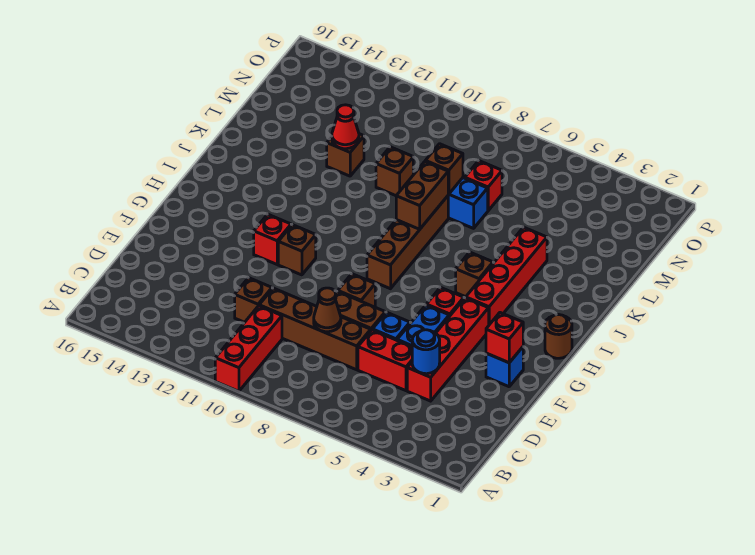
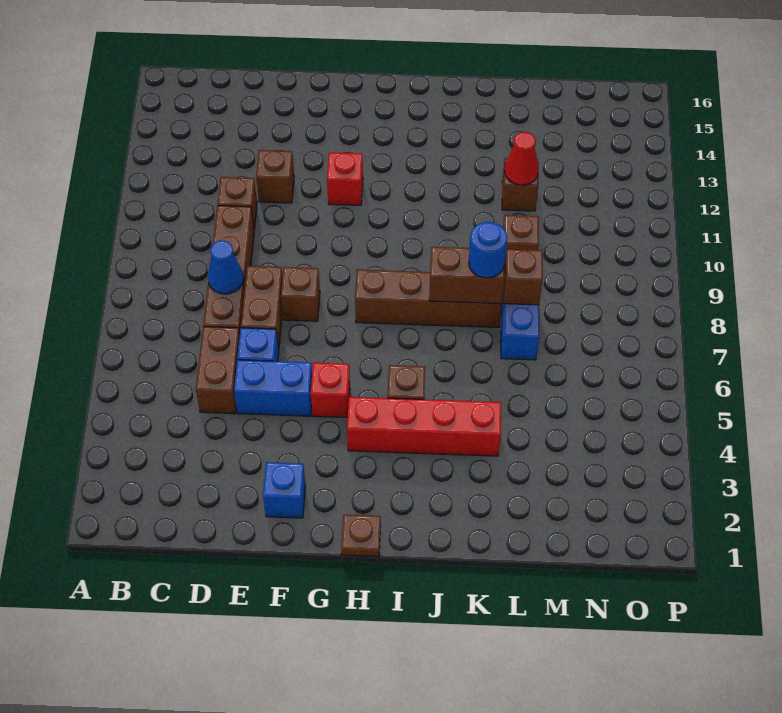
red 1x3 brick [215,306,282,391] -> none
red 1x4 brick [407,298,489,401] -> none
blue 1x1 round brick [412,330,440,374] -> blue 1x1 round brick moved to [469,222,507,278]
red 1x2 brick [358,330,412,391] -> brown 1x2 brick [196,327,240,414]
brown 1x1 cone [314,288,341,332] -> blue 1x1 cone [208,241,244,294]
red 1x1 brick [486,313,523,363] -> none
brown 1x1 brick [278,225,316,275] -> brown 1x1 brick moved to [256,150,294,203]
brown 1x1 round brick [545,315,572,358] -> brown 1x1 plate [341,515,381,557]
red 1x1 brick [465,161,502,211] -> none

